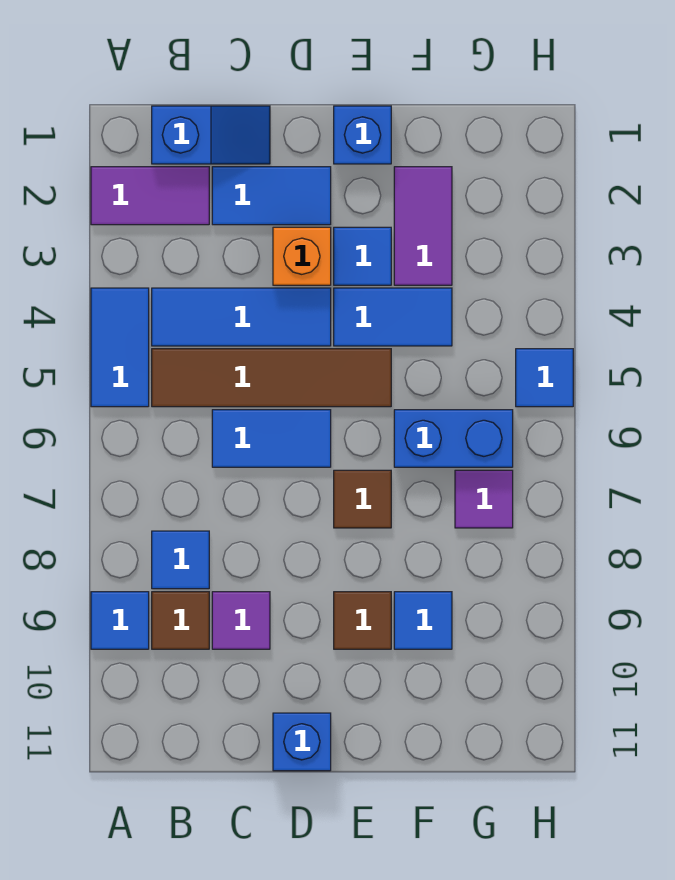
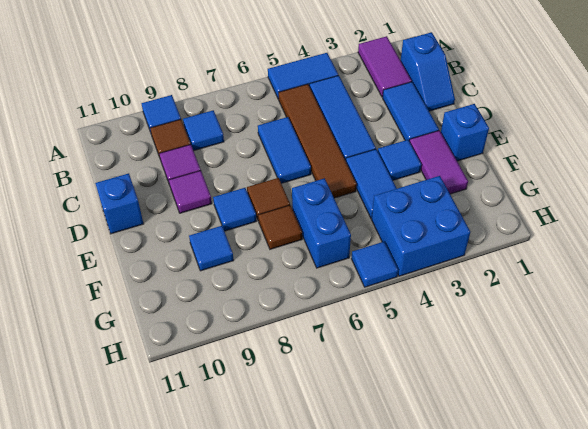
orange 1x1 brick [273,227,331,285] -> none
none -> blue 1x1 tile [213,188,256,231]
brown 1x1 tile [334,592,391,649] -> brown 1x1 tile moved to [258,205,302,249]
purple 1x2 tile [394,167,452,285] -> purple 1x2 tile turned to [409,131,468,194]
none -> blue 2x2 brick [372,176,470,276]
purple 1x1 tile [455,470,513,528] -> purple 1x1 tile moved to [169,171,212,213]

